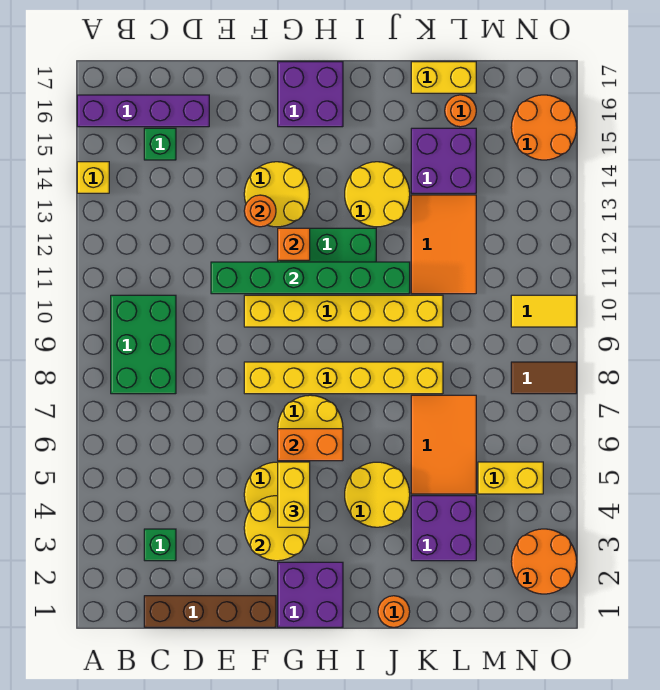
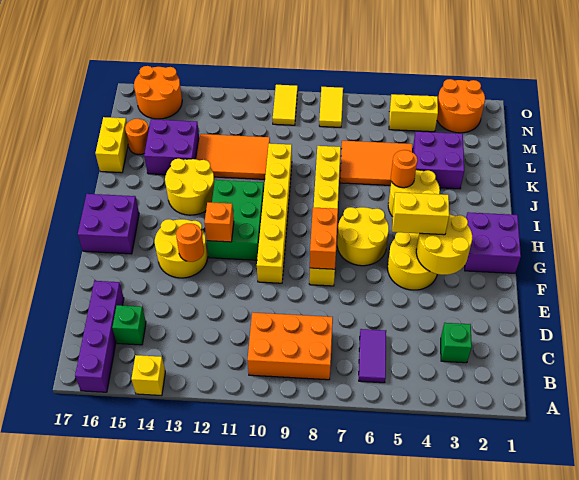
none -> purple 1x2 tile [359,329,386,383]
green 2x3 brick [111,295,176,394] -> orange 2x3 brick [247,313,333,380]
brown 1x4 brick [144,596,276,627] -> none
green 1x6 brick [211,262,410,294] -> none
orange 1x2 brick [278,429,343,461] -> orange 1x2 brick moved to [310,207,338,269]
orange 1x1 round brick [378,596,410,627] -> orange 1x1 round brick moved to [391,150,417,188]
yellow 1x2 brick [478,462,543,494] -> yellow 1x2 brick turned to [389,94,438,132]
brown 1x2 tile [511,362,577,394] -> yellow 1x2 tile [319,87,343,127]

